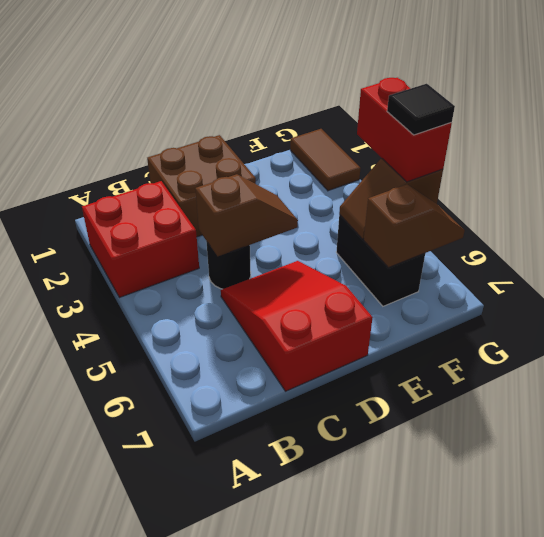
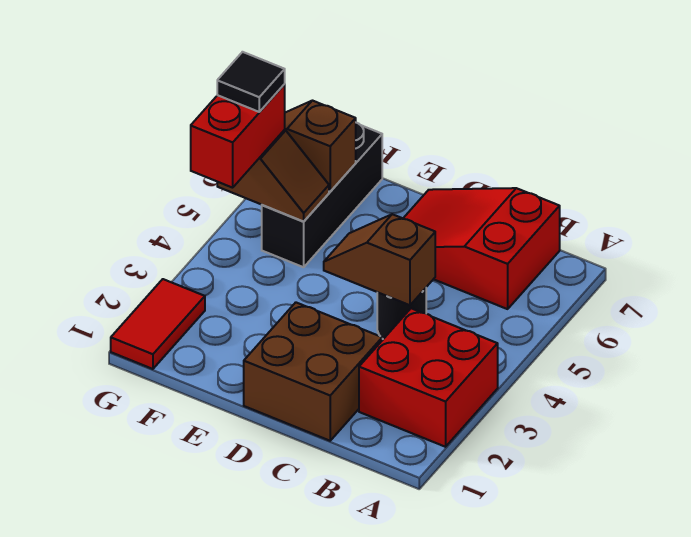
red 2x3 slope [221,261,373,391] -> red 2x3 slope turned to [403,188,560,309]
black 1x2 brick [336,215,425,306] -> black 1x3 brick [262,123,382,267]
brown 1x2 tile [290,129,361,191] -> red 1x2 tile [111,279,205,369]

